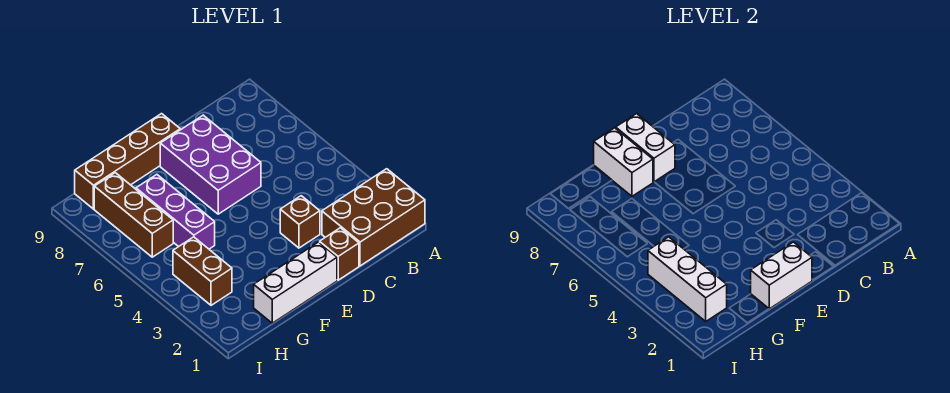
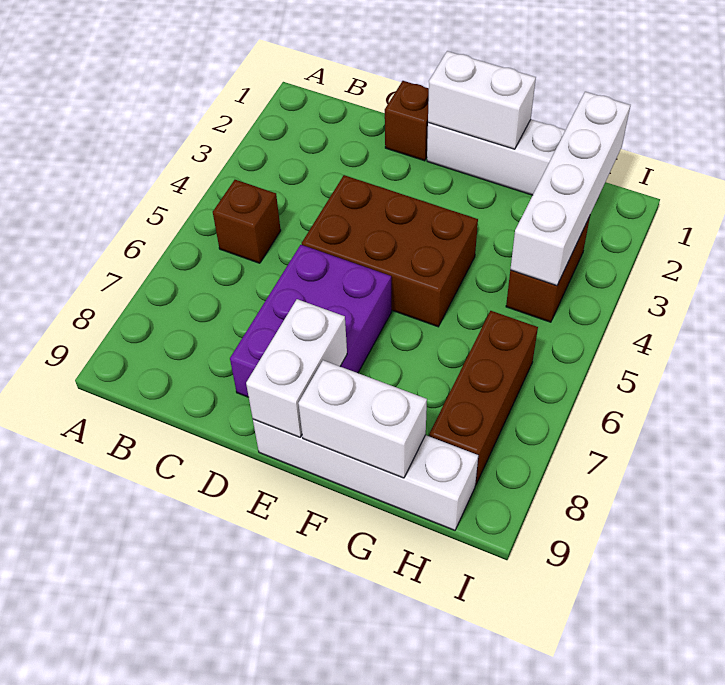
brown 2x3 brick [322,169,425,266] -> brown 2x3 brick moved to [302,175,478,327]
brown 1x1 brick [280,196,320,248] -> brown 1x1 brick moved to [213,180,281,263]
brown 1x4 brick [75,114,180,209] -> white 1x4 brick [253,419,478,530]
white 1x2 brick [594,128,653,196] -> white 1x2 brick turned to [298,360,427,478]
purple 1x3 brick [136,174,215,249] -> none
white 1x3 brick [648,237,727,321] -> white 1x4 brick [510,92,630,286]

